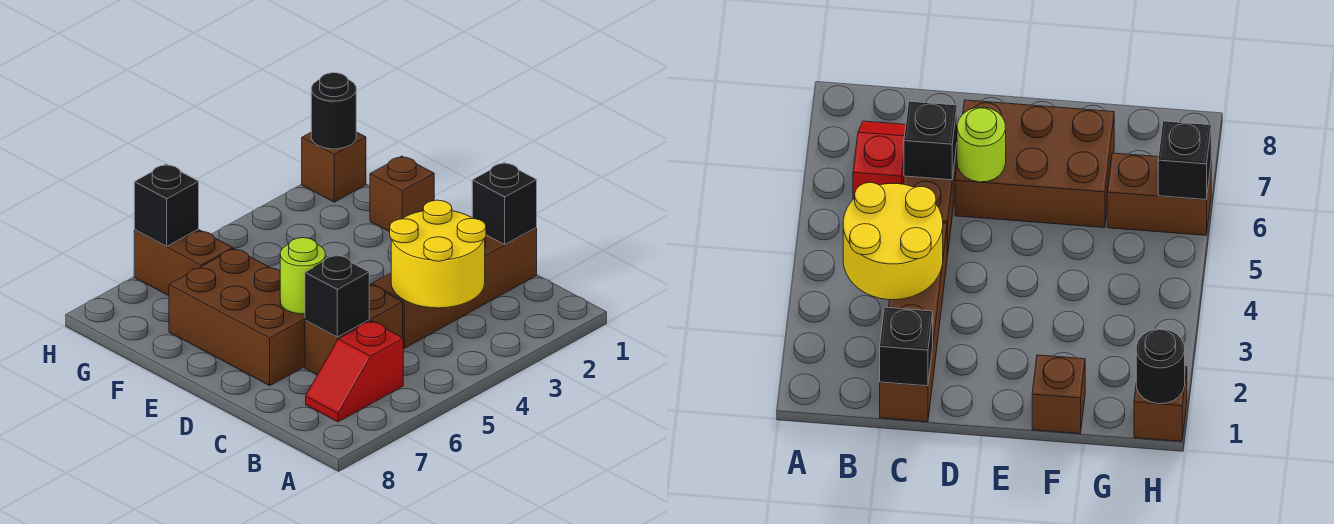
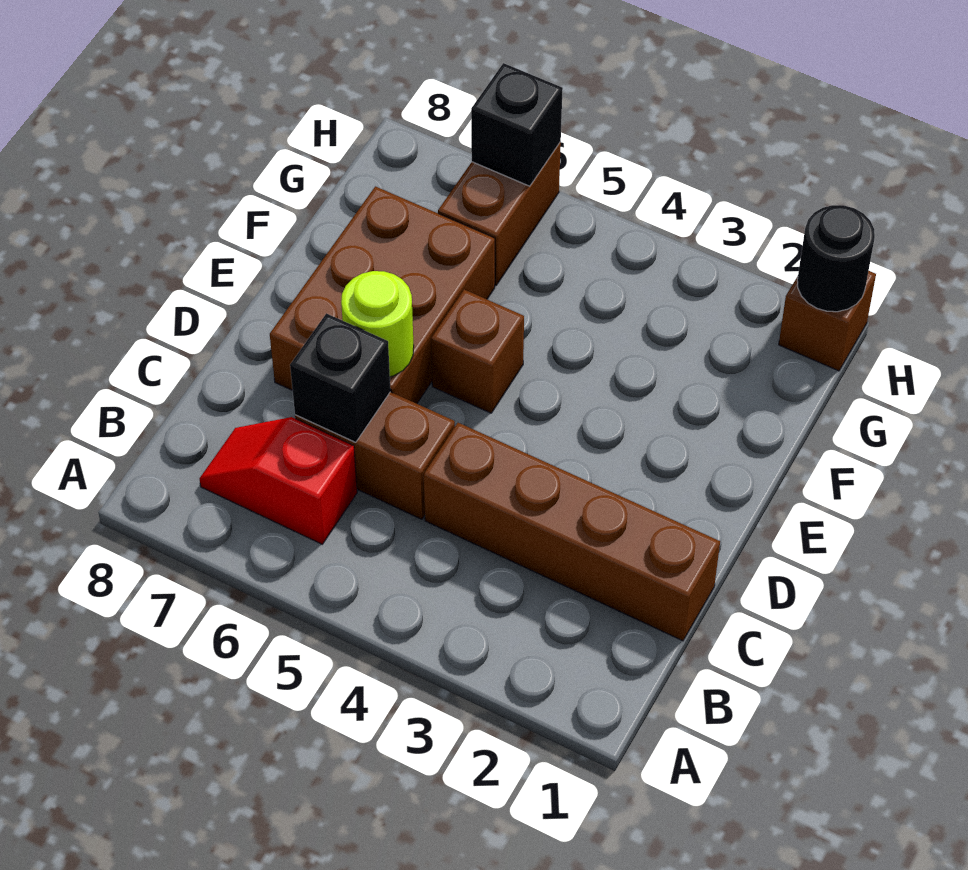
yellow 2x2 round brick [390,200,486,308] -> none
black 1x1 brick [472,162,537,244] -> none
brown 1x1 brick [370,156,434,232] -> brown 1x1 brick moved to [431,290,524,413]

